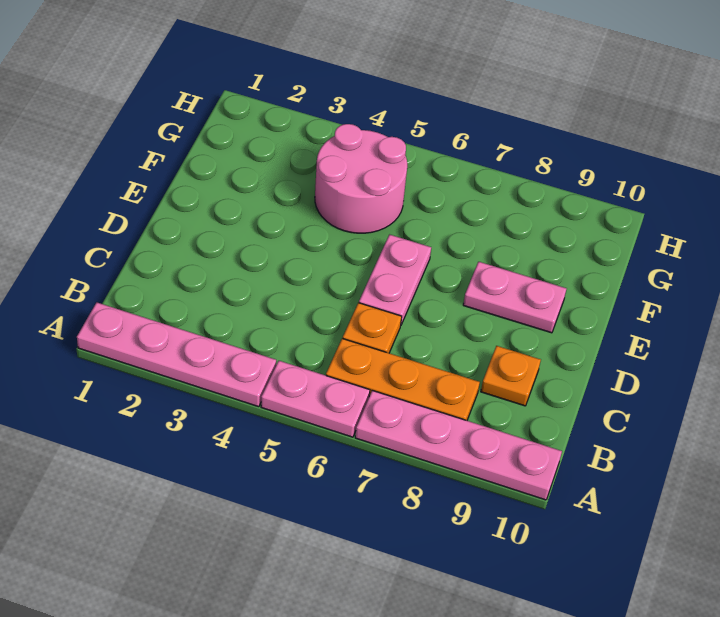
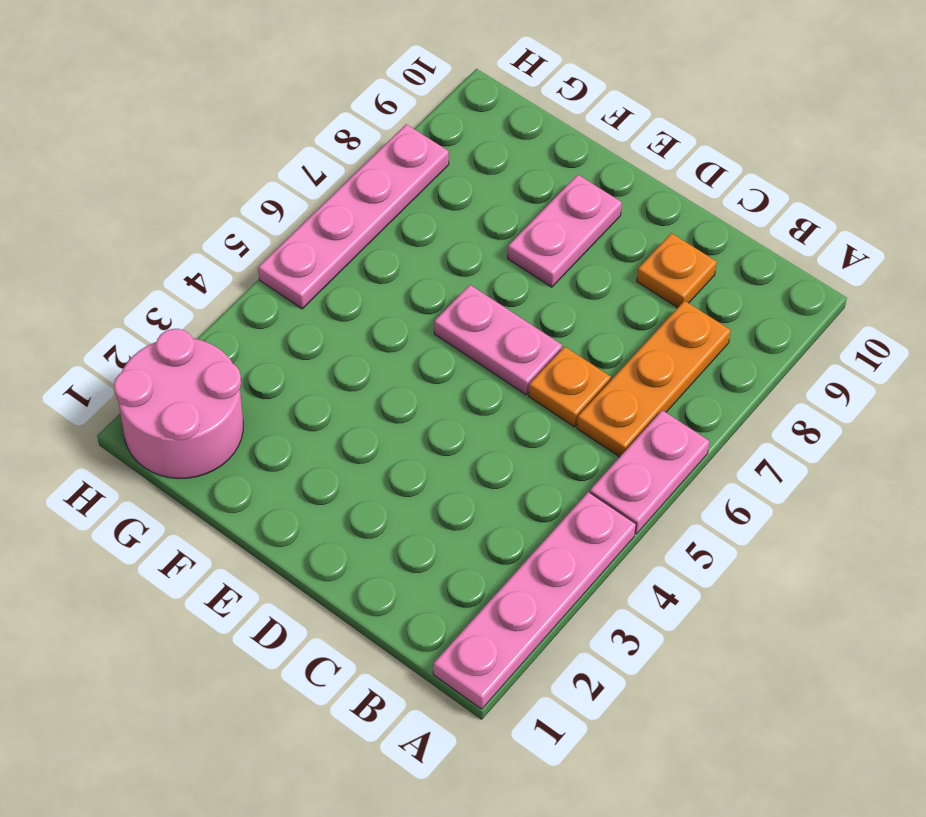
pink 1x4 plate [355,390,562,500] -> pink 1x4 plate moved to [258,124,449,309]
pink 2x2 round brick [315,124,407,233] -> pink 2x2 round brick moved to [114,329,243,478]

